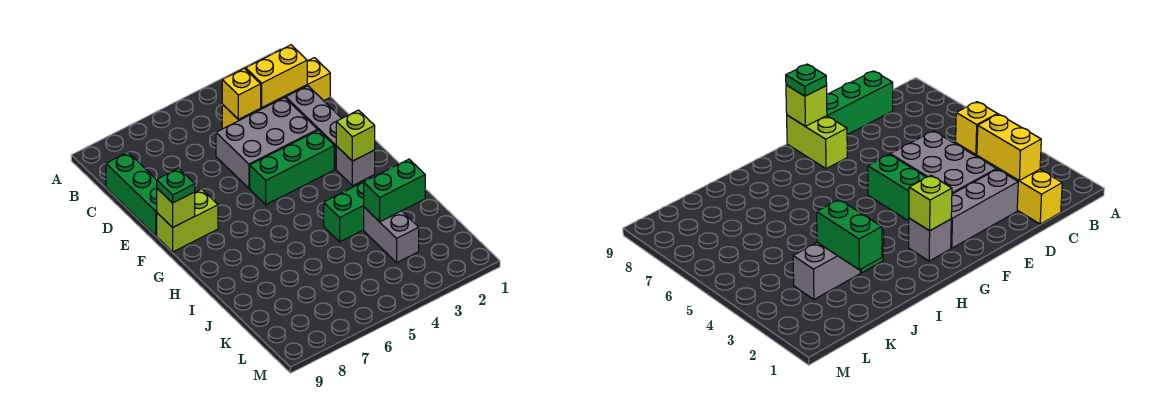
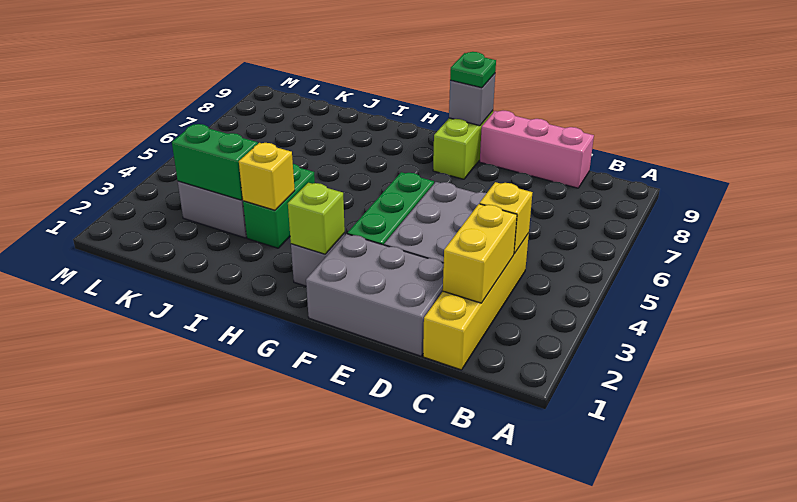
green 1x3 brick [106,152,157,235] -> pink 1x3 brick [480,111,594,188]
grey 1x3 brick [286,86,342,169] -> grey 2x3 brick [306,234,444,356]
lime 1x1 brick [157,188,195,228] -> grey 1x1 brick [449,74,495,126]
none -> yellow 1x1 brick [239,143,295,210]
green 1x2 brick [364,159,425,222] -> green 1x2 brick turned to [172,124,258,200]

